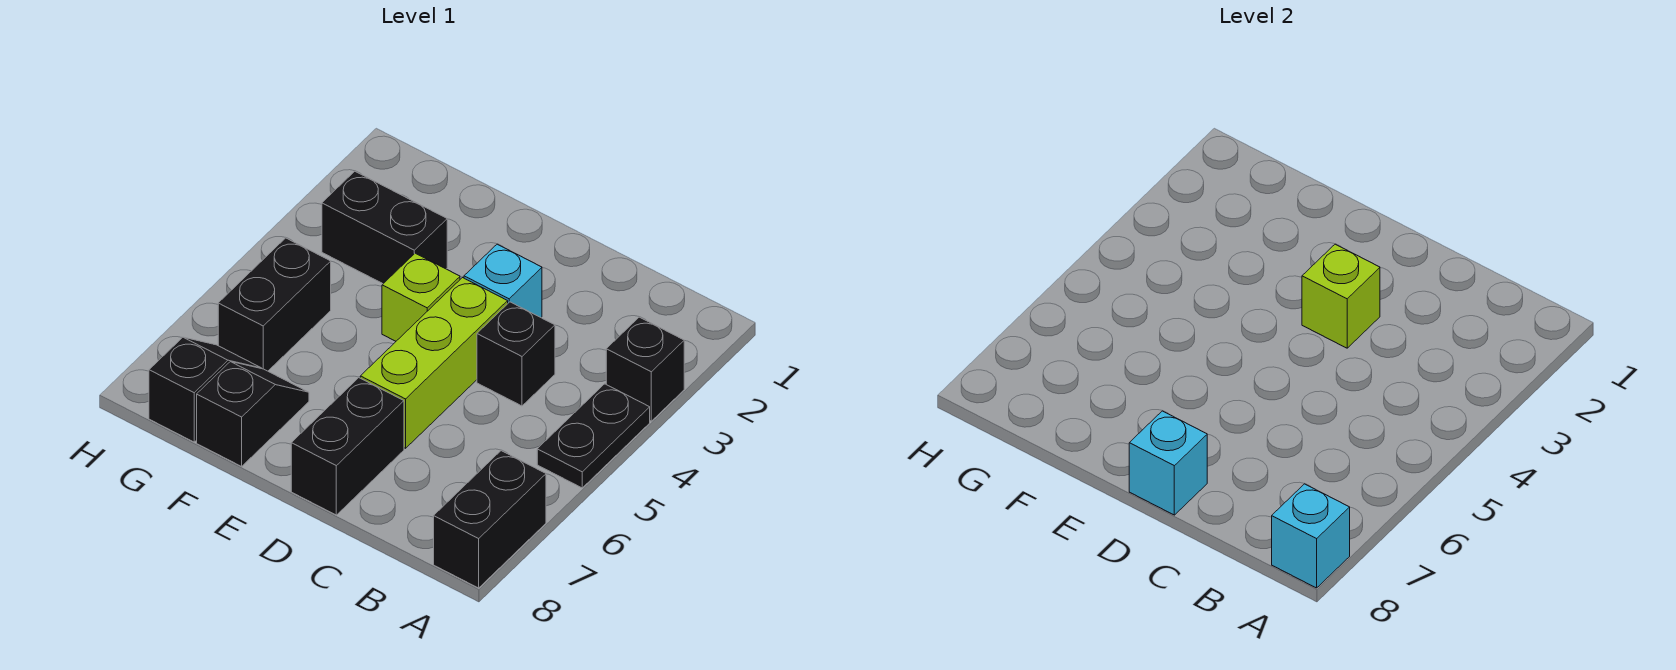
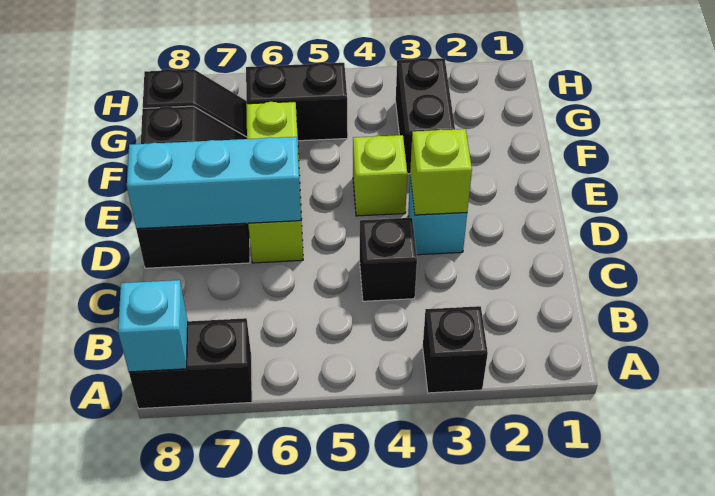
black 1x2 plate [537,384,650,488] -> none
lime 1x3 brick [360,278,508,448] -> lime 1x3 brick turned to [246,102,303,263]
cyan 1x1 brick [1129,411,1207,515] -> cyan 1x3 brick [127,137,301,229]

